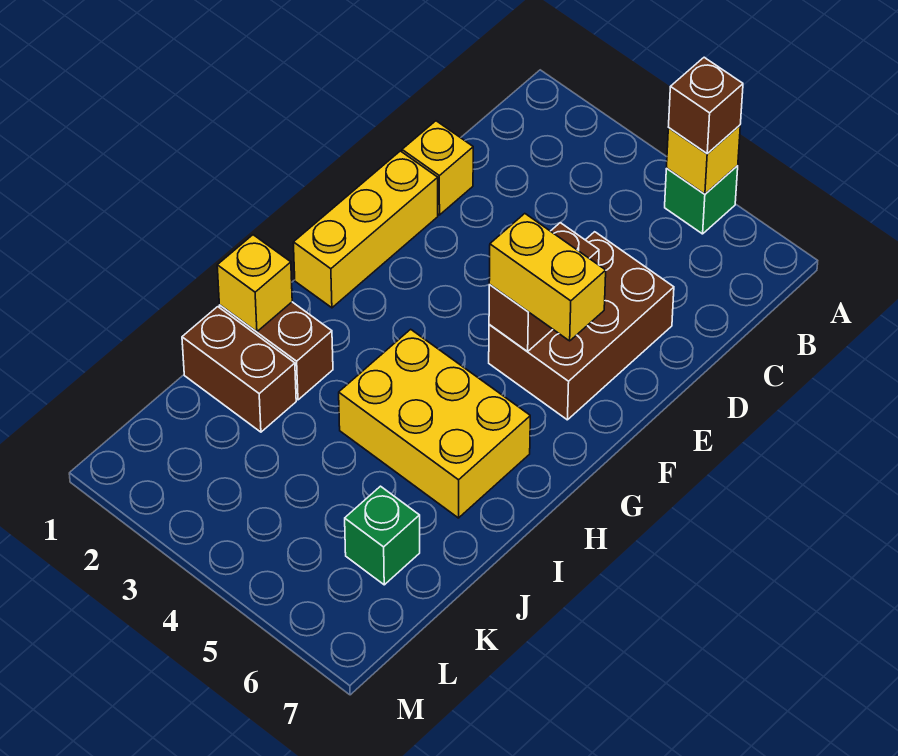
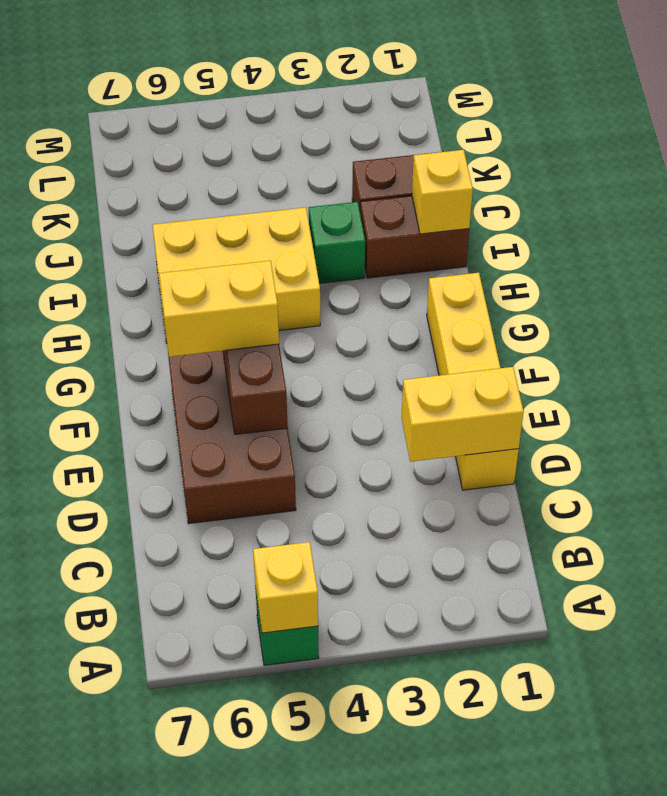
brown 1x1 brick [669,57,743,154] -> none
none -> yellow 1x2 brick [402,367,524,462]
green 1x1 brick [345,486,420,585] -> green 1x1 brick moved to [309,202,365,283]

